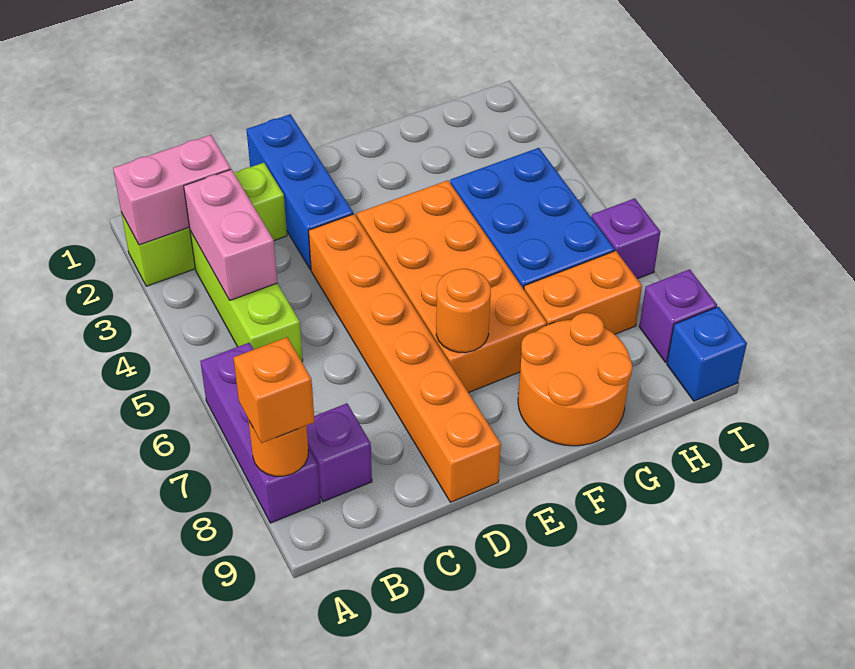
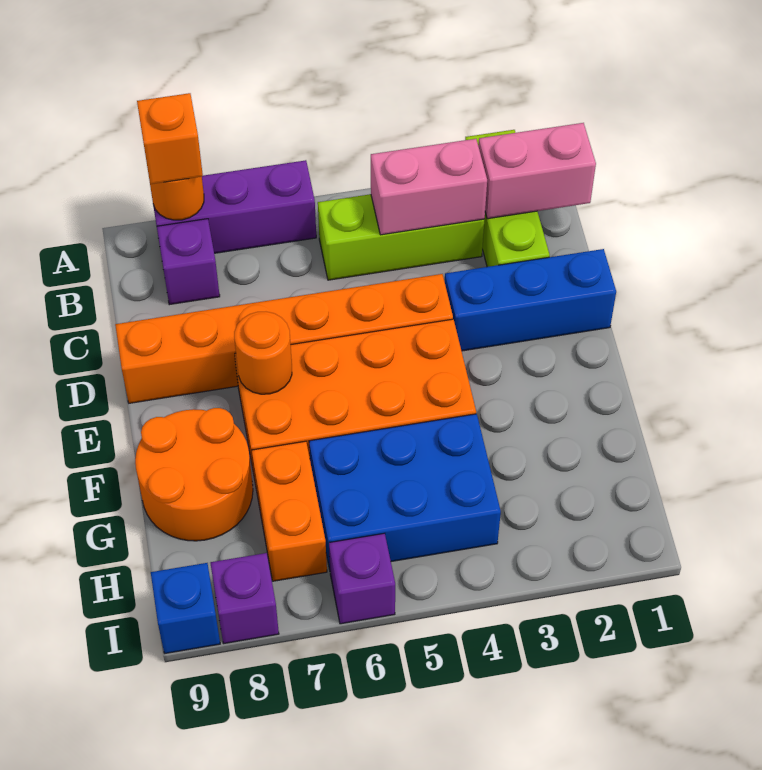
pink 1x2 brick [113,135,231,245] -> pink 1x2 brick turned to [478,123,596,219]

